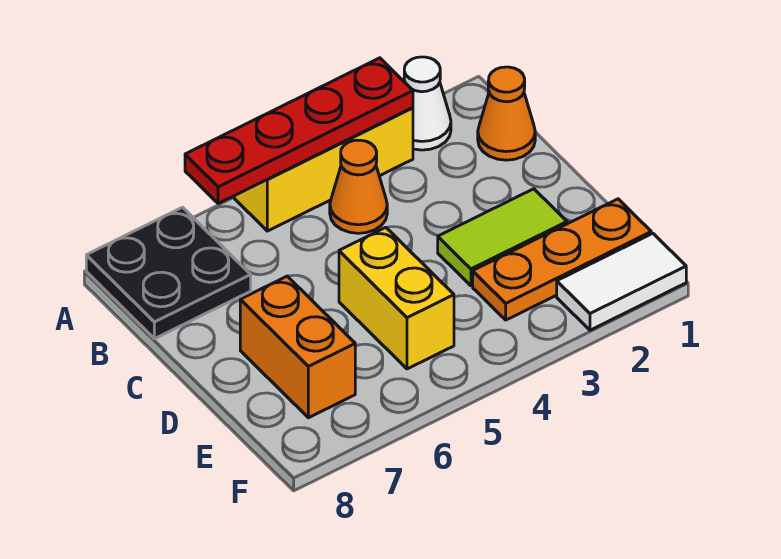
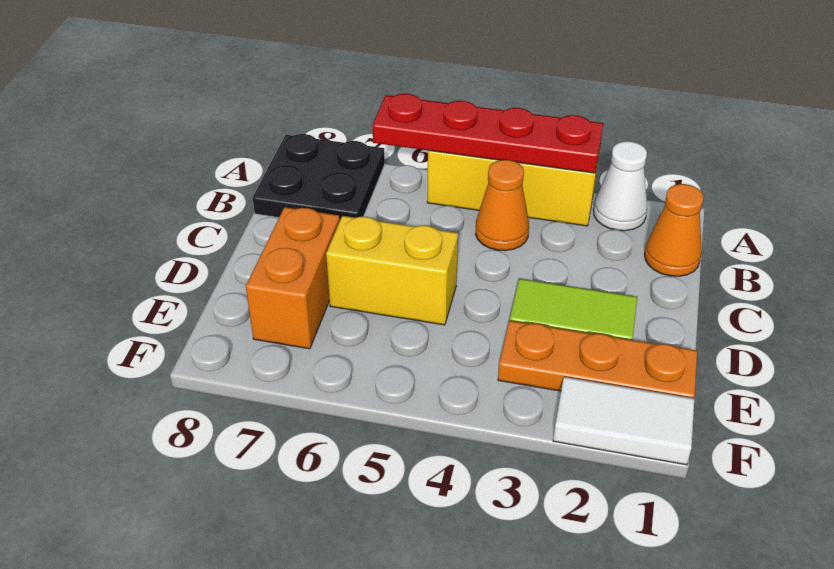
yellow 1x2 brick [339,227,454,369] -> yellow 1x2 brick turned to [326,216,458,325]

